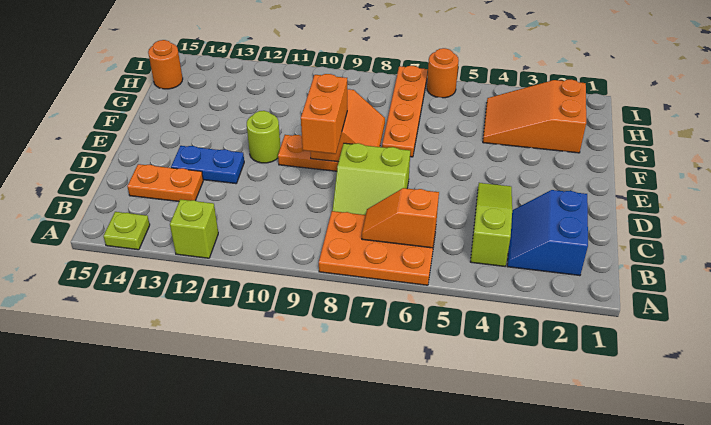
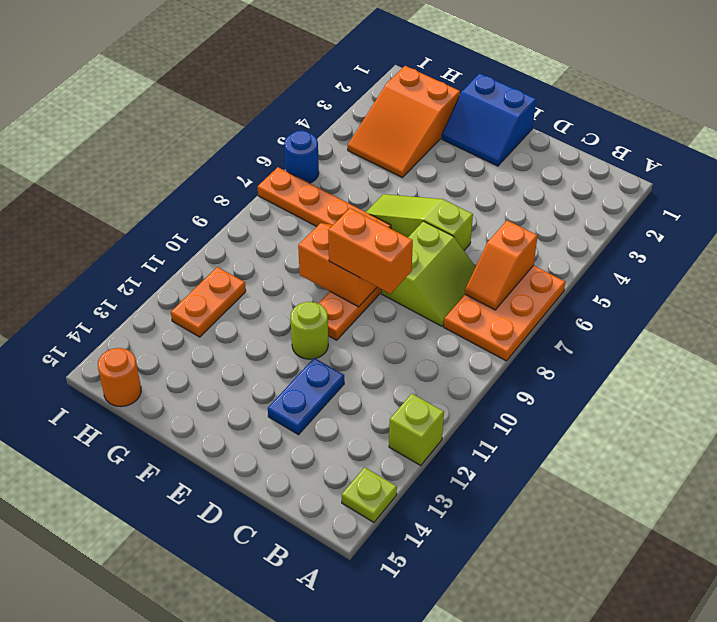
blue 2x2 slope [507,190,588,276] -> blue 2x2 slope moved to [442,73,536,166]
lime 1x3 slope [470,183,512,266] -> lime 1x3 slope moved to [366,194,473,250]
orange 1x2 plate [127,164,203,202] -> orange 1x2 plate moved to [171,267,246,337]
orange 1x1 round brick [427,48,459,98] -> blue 1x1 round brick [284,130,319,183]

